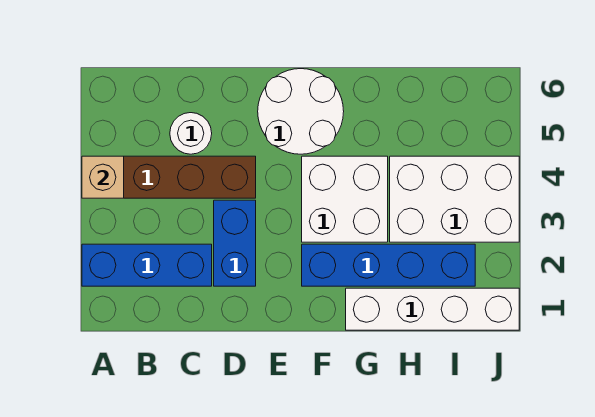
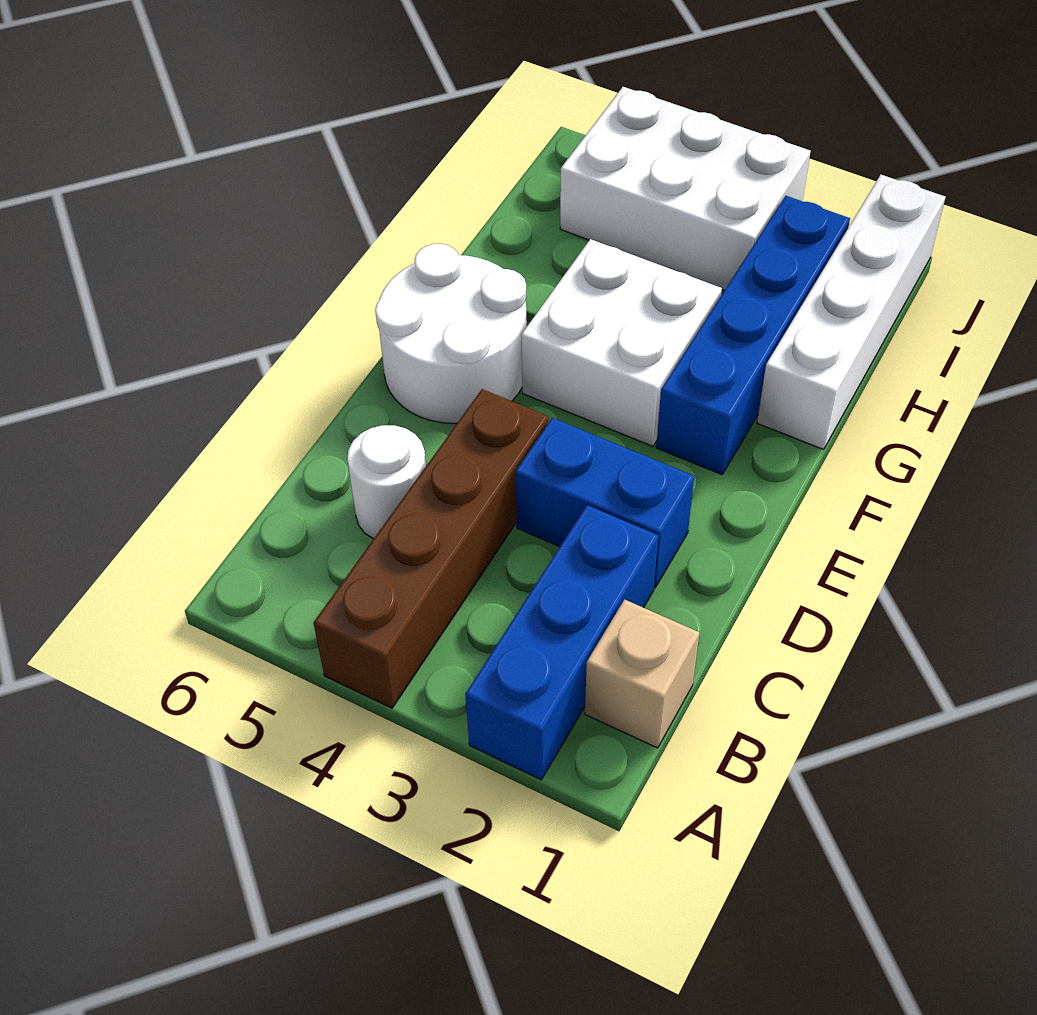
tan 1x1 brick [82,156,124,198] -> tan 1x1 brick moved to [585,600,699,748]
white 2x3 brick [390,156,519,242] -> white 2x3 brick turned to [560,87,811,290]

